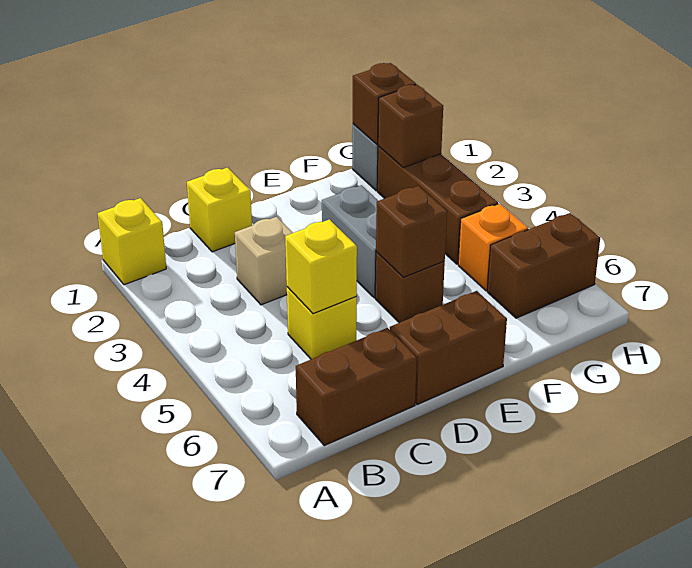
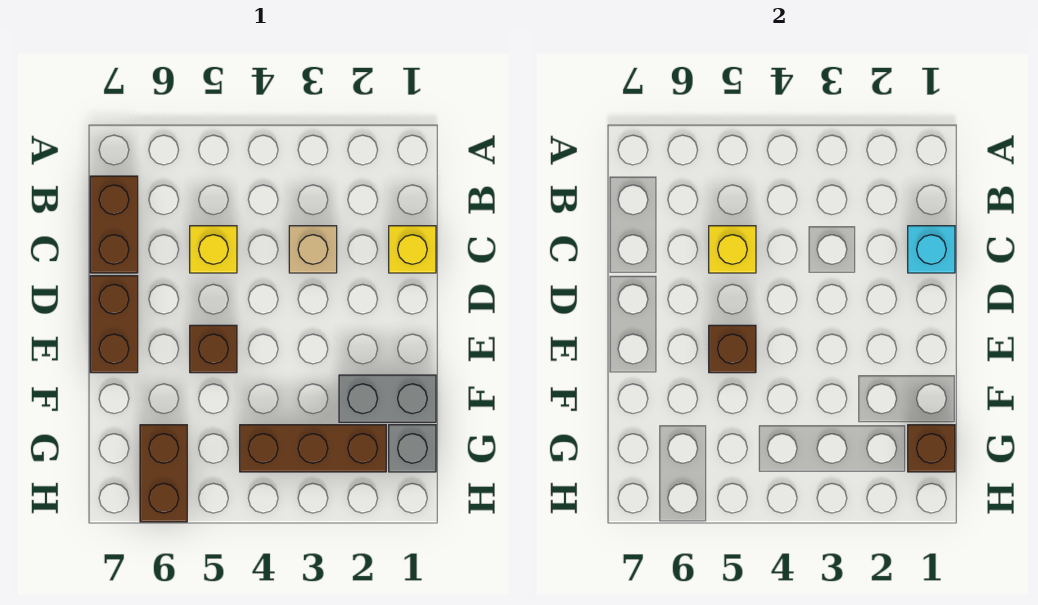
yellow 1x1 brick [98,198,166,285] -> none
none -> cyan 1x1 brick [908,226,955,273]
grey 1x2 brick [322,185,378,298] -> grey 1x2 brick moved to [339,375,436,422]
brown 1x1 brick [378,85,443,168] -> none
orange 1x1 brick [458,204,528,291] -> none

